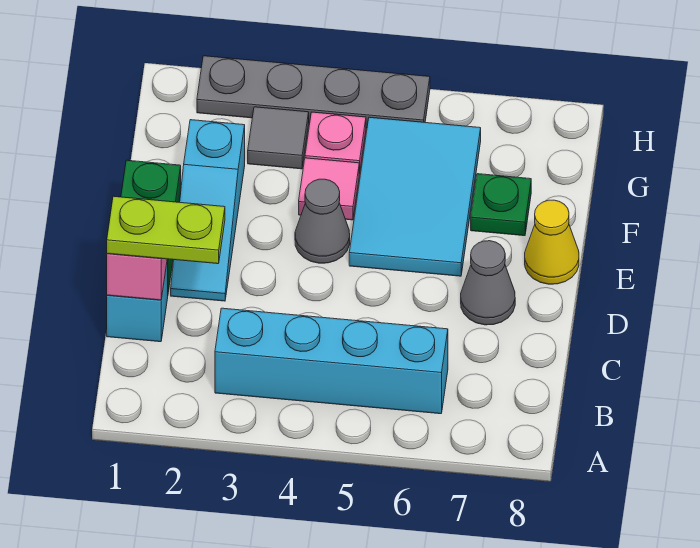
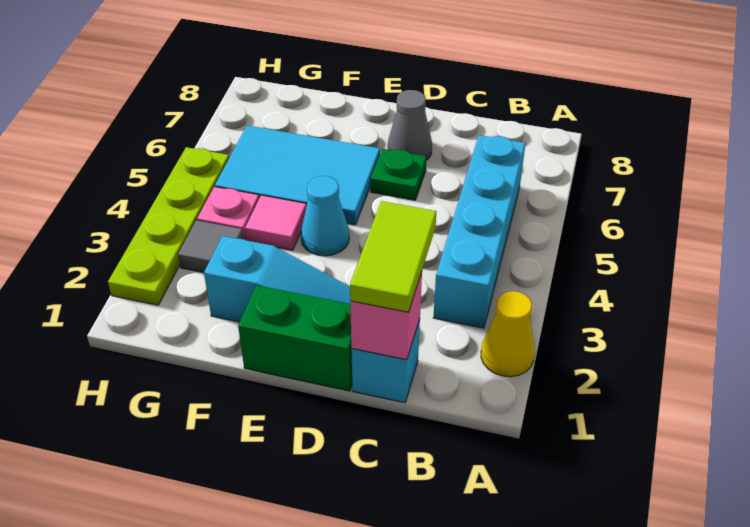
lime 1x2 plate [107,196,225,264] -> lime 1x2 tile [350,201,436,312]
grey 1x1 cone [295,179,350,263] -> cyan 1x1 cone [301,176,349,256]
yellow 1x1 cone [525,200,579,284] -> yellow 1x1 cone moved to [481,291,535,377]
green 1x1 plate [471,174,531,236] -> green 1x1 plate moved to [371,149,426,200]
grey 1x4 plate [197,56,430,128] -> lime 1x4 plate [108,147,229,305]

